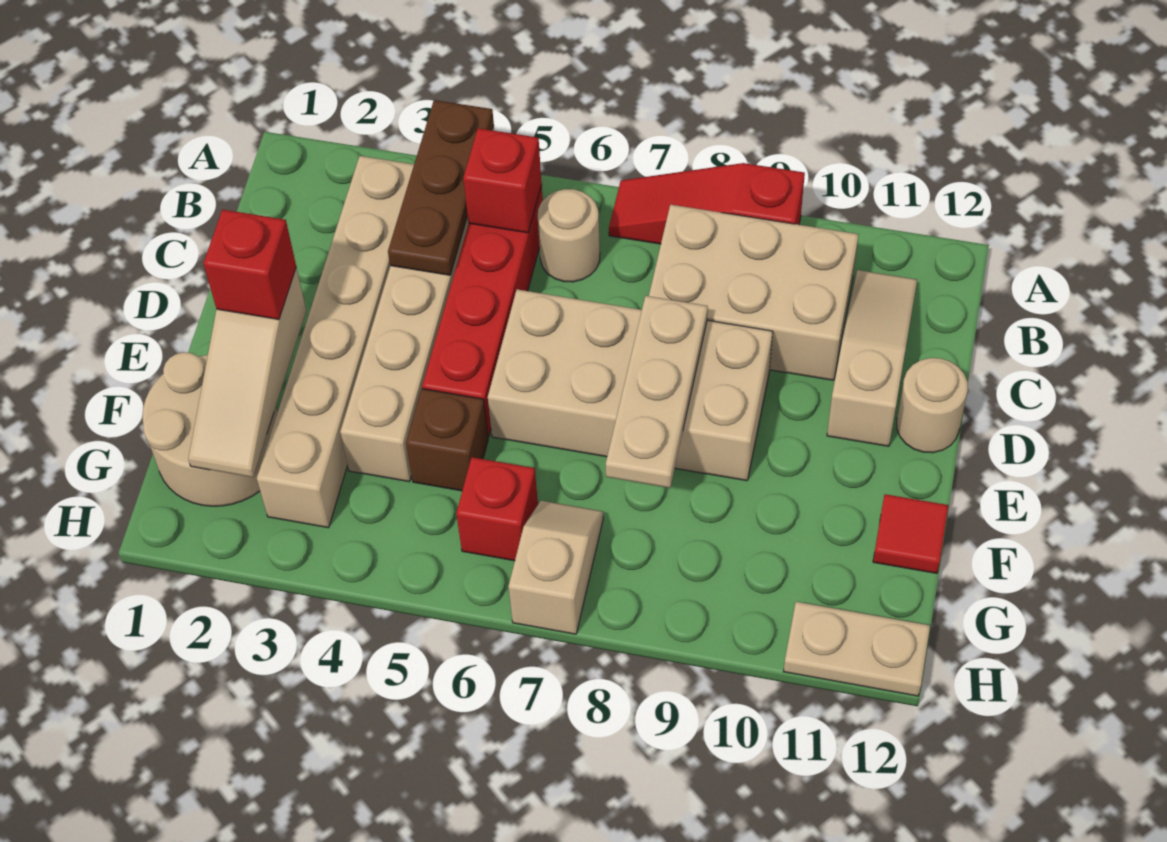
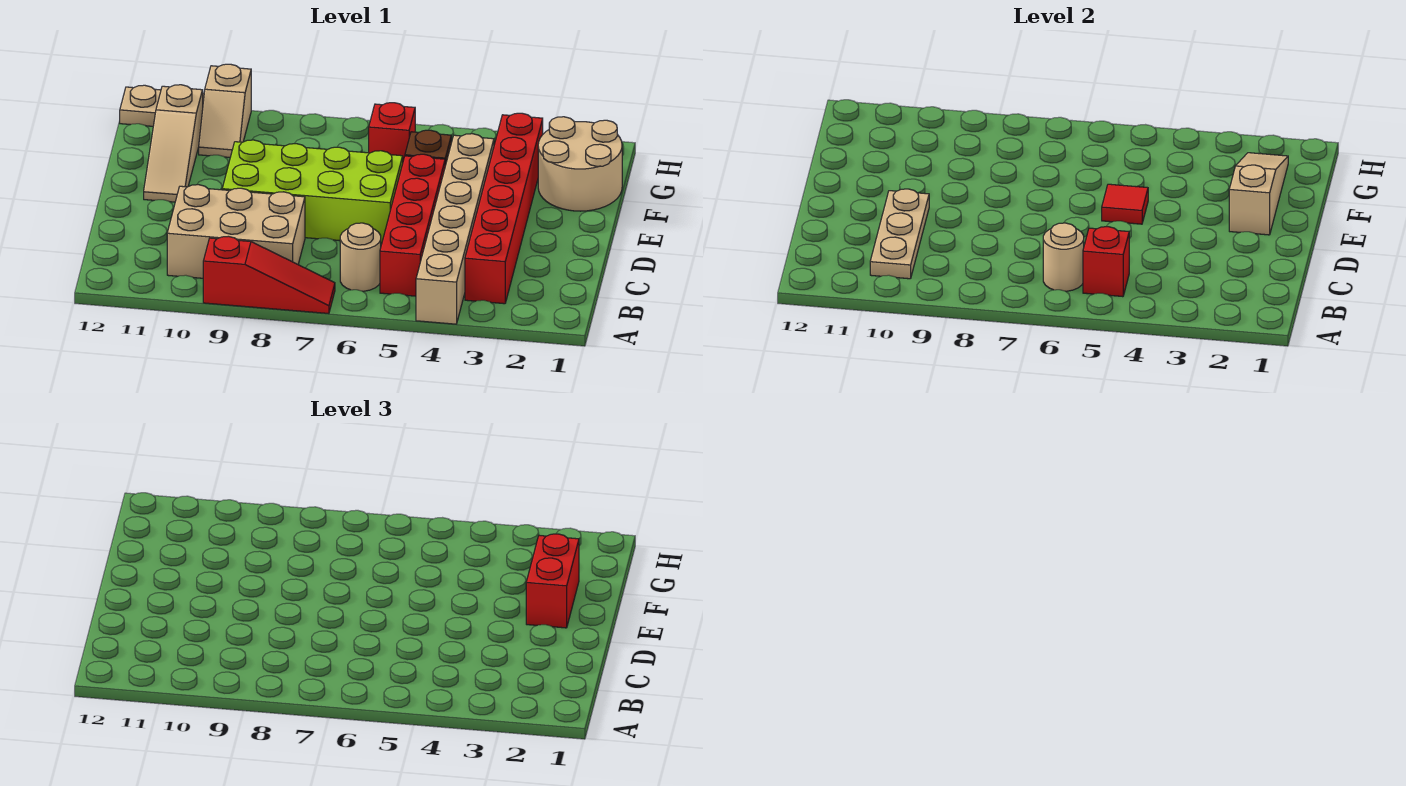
brown 1x3 plate [388,100,494,275] -> none
tan 1x6 brick [257,156,414,528] -> red 1x6 brick [465,113,543,304]
tan 1x3 slope [827,270,917,446] -> tan 1x3 slope moved to [144,85,203,202]
tan 2x4 brick [488,289,773,481] -> lime 2x4 brick [222,140,403,244]
tan 1x3 plate [606,296,708,488] -> tan 1x3 plate moved to [870,189,929,279]
tan 1x1 round brick [897,358,968,453] -> tan 1x1 round brick moved to [1043,223,1084,291]
red 1x1 brick [203,210,296,319] -> red 1x2 brick [526,534,579,628]
red 1x1 tile [873,494,948,573] -> red 1x1 tile moved to [1102,184,1148,224]
tan 1x2 slope [508,501,603,634] -> tan 1x2 slope moved to [199,64,251,157]

